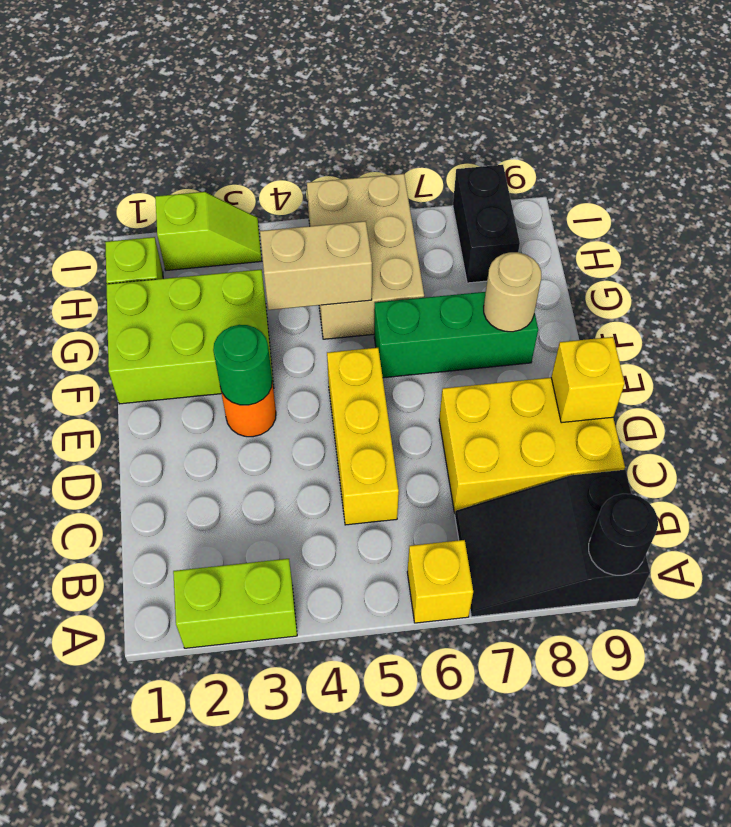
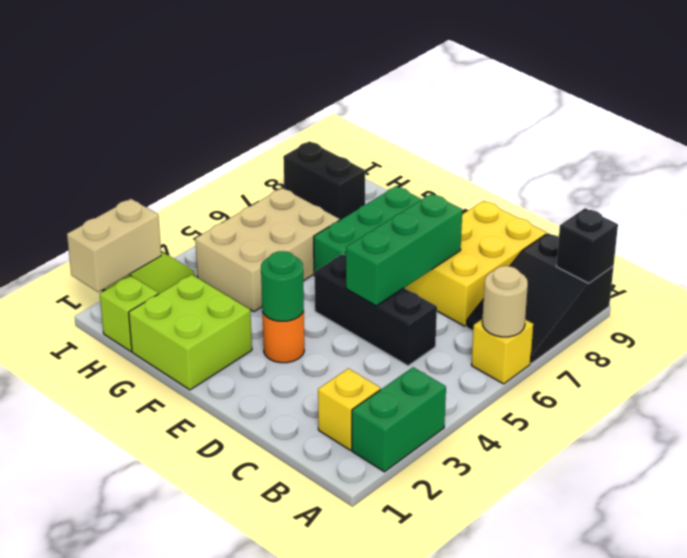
lime 1x2 brick [173,559,297,648] -> green 1x2 brick [352,367,446,472]
black 1x1 round brick [589,494,658,575] -> black 1x1 brick [556,208,618,283]
yellow 1x3 brick [327,348,399,525] -> black 1x3 brick [315,254,437,366]
none -> green 1x3 brick [346,194,462,306]
yellow 1x1 brick [551,337,625,423] -> yellow 1x1 brick moved to [318,368,381,450]
lime 2x3 brick [106,269,274,404] -> lime 2x2 brick [129,275,252,390]
tan 1x1 round brick [484,252,541,332] -> tan 1x1 round brick moved to [482,266,528,337]
tan 1x2 brick [260,221,372,310] -> tan 1x2 brick moved to [67,199,161,292]
tan 2x3 brick [307,174,424,339] -> tan 2x3 brick turned to [195,188,339,312]

